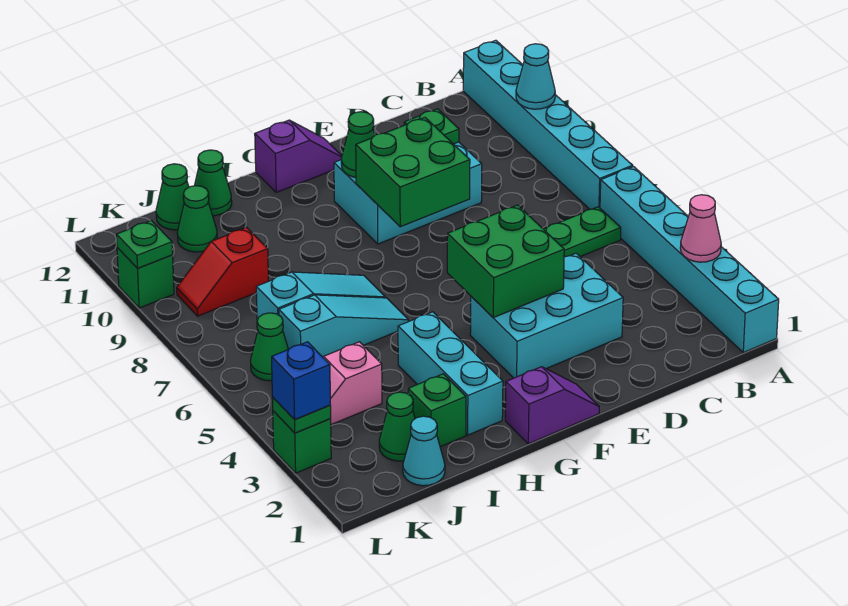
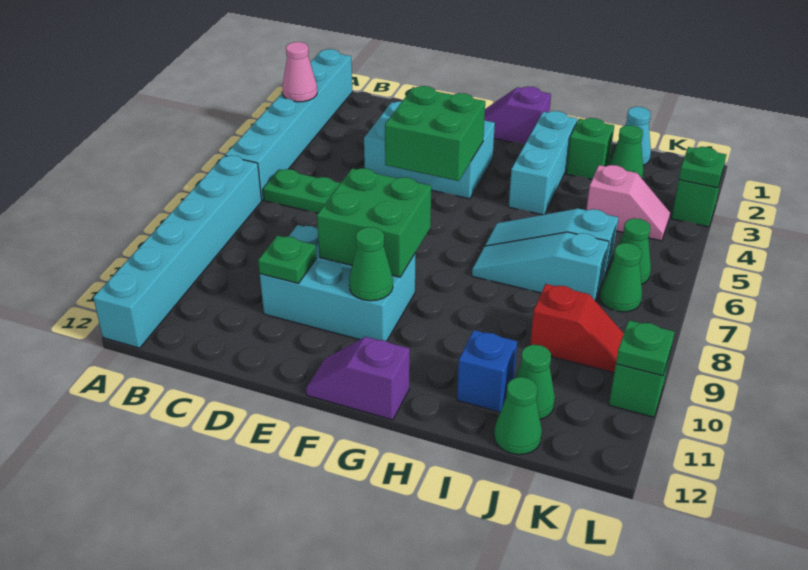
cyan 1x1 cone [516,44,555,109] -> none
green 1x1 cone [194,150,232,216] -> green 1x1 cone moved to [600,243,642,312]
blue 1x1 brick [272,342,330,420] -> blue 1x1 brick moved to [457,330,517,412]

